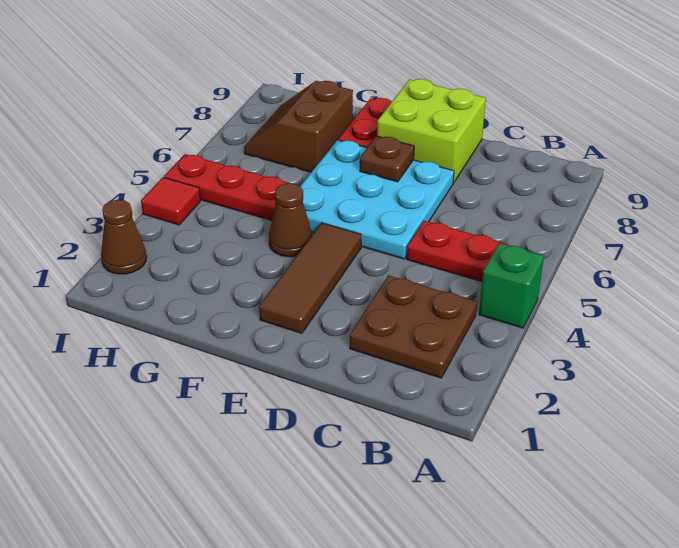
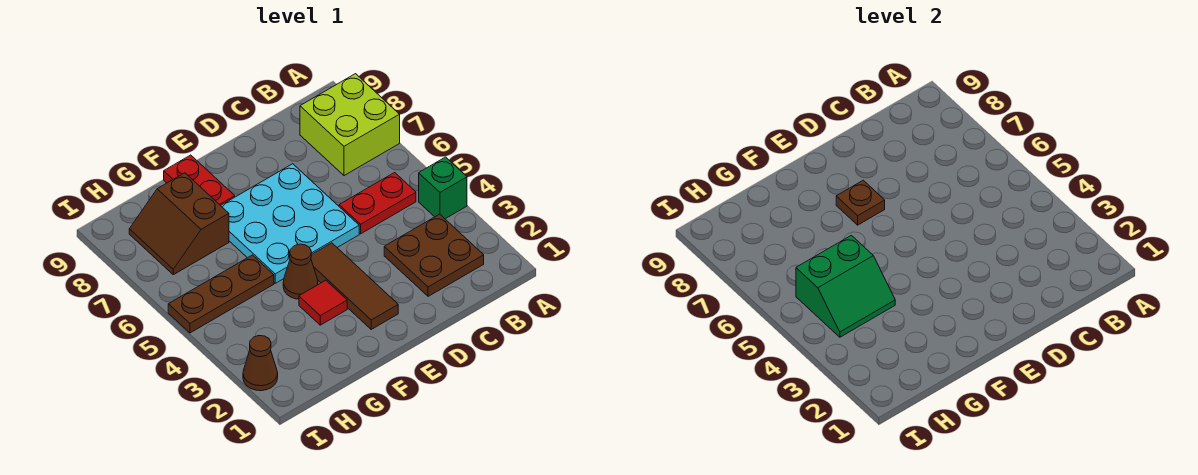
lime 2x2 brick [377,79,486,183] -> lime 2x2 brick moved to [300,74,400,176]
none -> green 2x2 slope [796,235,895,337]
red 1x3 plate [164,154,287,220] -> brown 1x3 plate [168,255,274,333]
red 1x1 tile [141,177,200,225] -> red 1x1 tile moved to [299,280,347,325]

